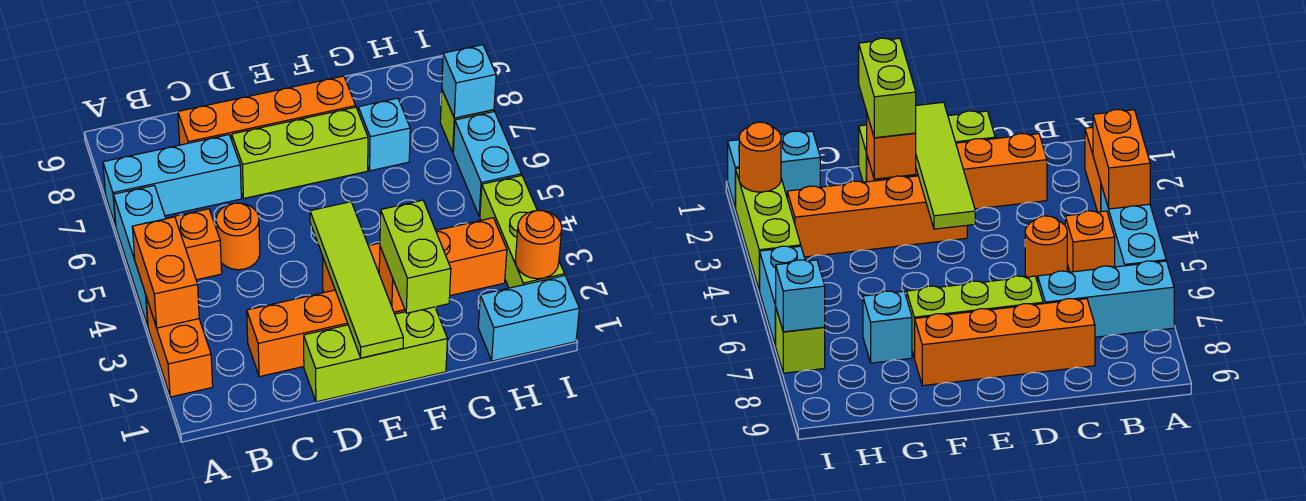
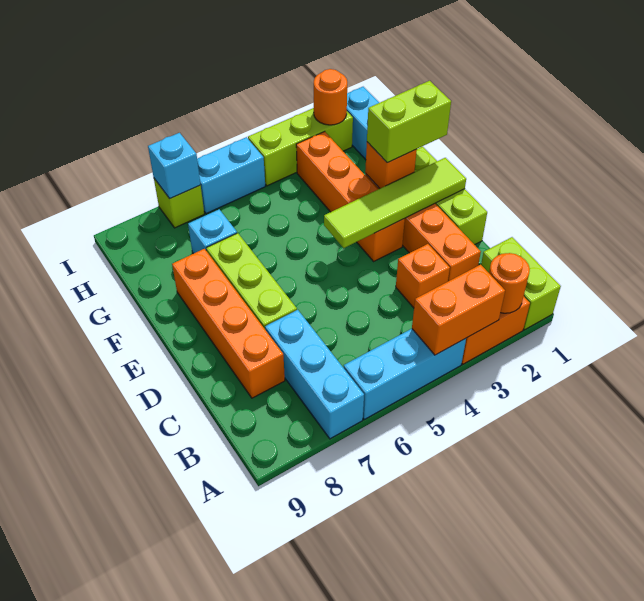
none -> lime 1x2 brick [481,237,561,330]
orange 1x1 brick [169,209,222,280] -> orange 1x1 brick moved to [396,244,450,308]
orange 1x1 round brick [216,203,260,270] -> orange 1x1 round brick moved to [489,253,530,313]

